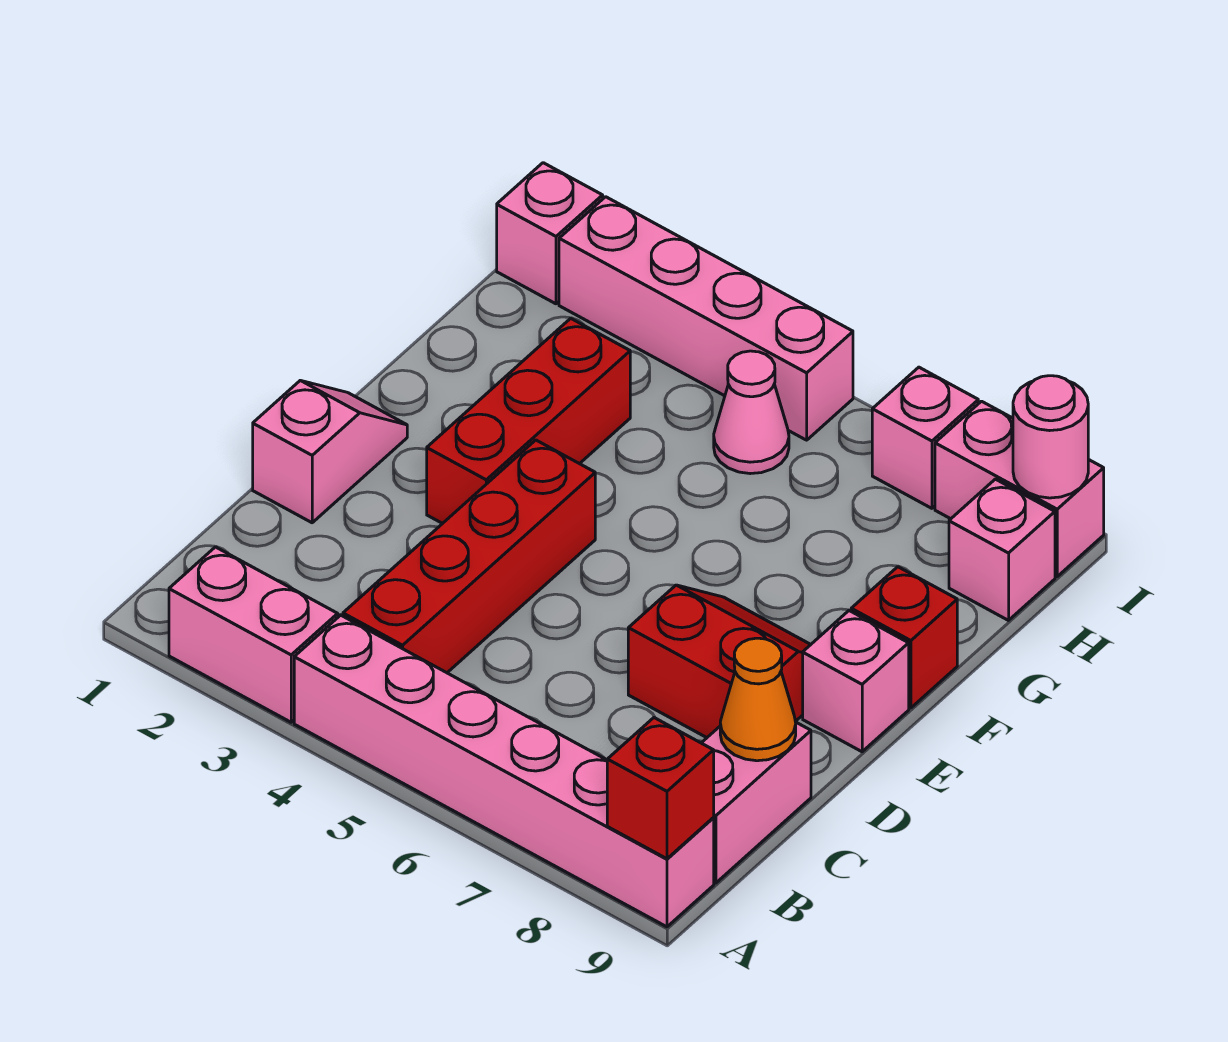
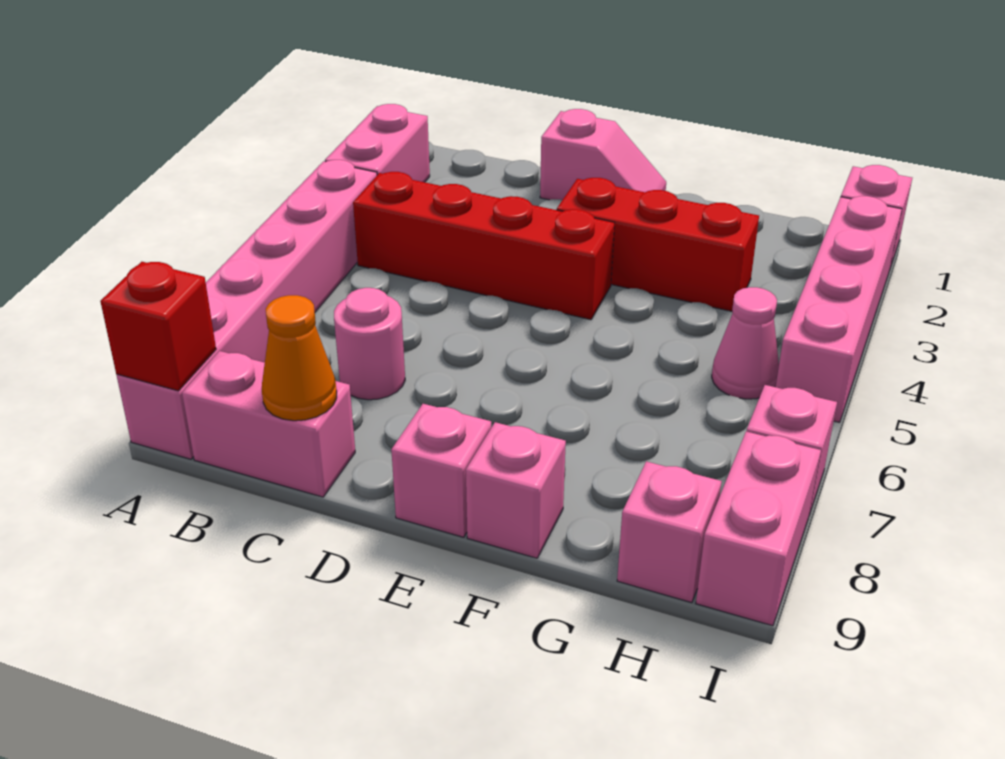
red 2x2 slope [628,585,811,738] -> none
red 1x1 brick [851,567,957,708] -> pink 1x1 brick [466,422,566,558]
pink 1x1 round brick [1013,376,1088,498] -> pink 1x1 round brick moved to [334,288,405,400]

